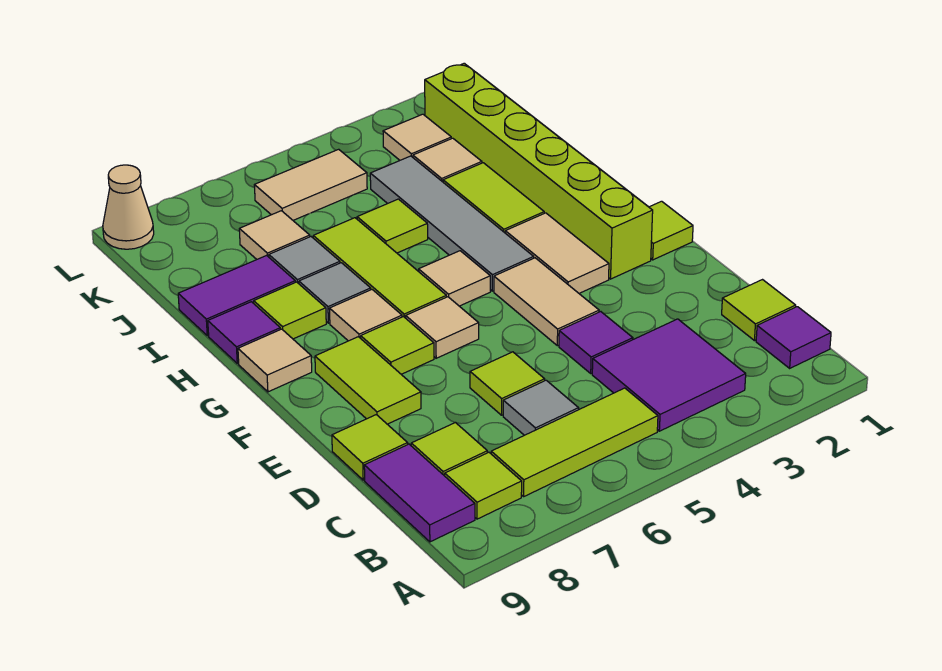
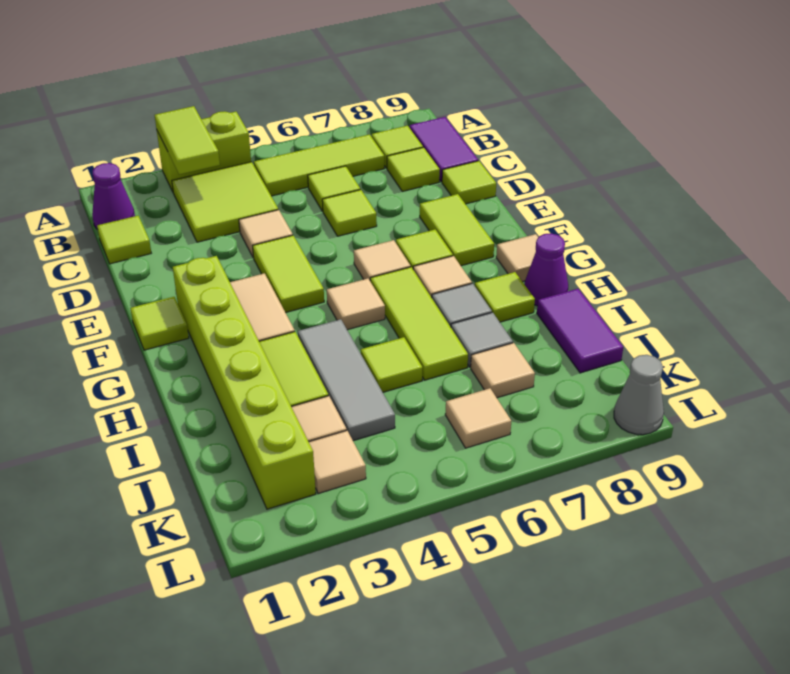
none -> lime 1x2 brick [157,111,251,191]
none -> lime 1x2 tile [155,106,220,174]
purple 1x1 tile [756,307,831,368] -> purple 1x1 cone [92,163,135,230]
purple 2x2 tile [592,319,746,431] -> lime 2x2 tile [172,162,278,242]
grey 1x1 tile [503,380,579,435] -> lime 1x1 tile [308,166,360,211]
purple 1x1 tile [559,312,633,373] -> tan 1x1 tile [239,210,293,258]
tan 1x2 tile [494,258,599,346] -> lime 1x2 tile [253,235,324,312]
grey 1x4 tile [370,156,534,291] -> grey 1x3 tile [298,319,395,441]
purple 1x1 tile [208,302,280,363] -> purple 1x1 cone [524,233,568,306]
purple 1x2 tile [178,256,295,336] -> purple 1x2 tile turned to [537,289,623,373]
tan 1x2 tile [254,149,367,220] -> tan 1x1 tile [445,388,511,448]
tan 1x1 cone [103,165,154,249] -> grey 1x1 cone [614,355,664,435]

